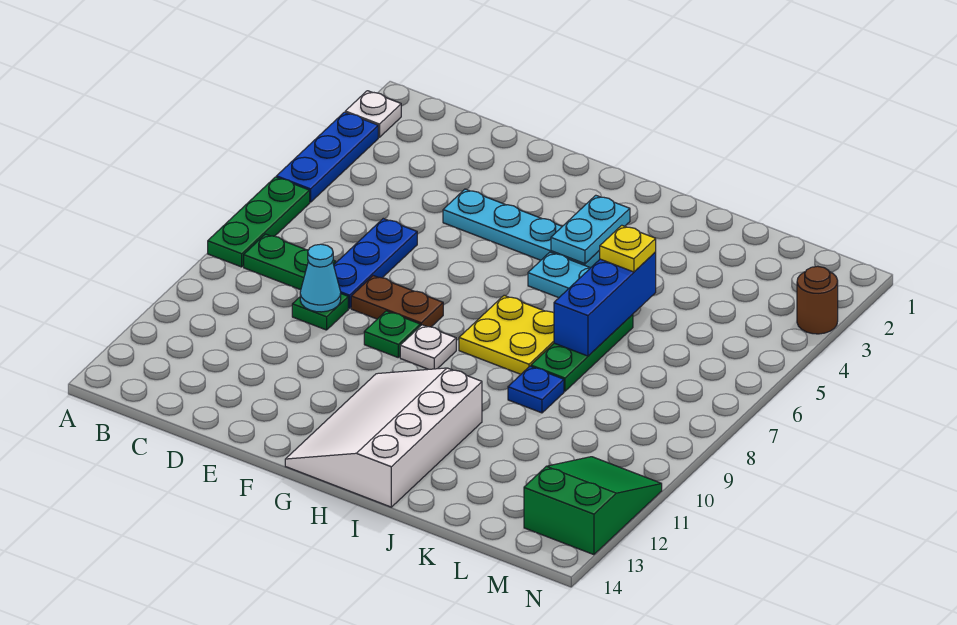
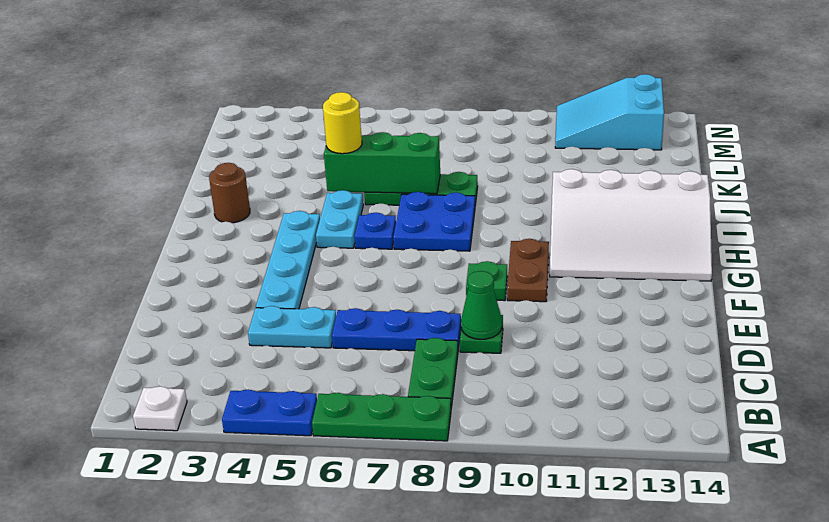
blue 1x3 plate [276,112,378,202] -> blue 1x2 plate [222,389,317,436]
cyan 1x1 cone [300,244,341,312] -> green 1x1 cone [461,271,502,340]
brown 1x2 plate [351,276,443,327] -> brown 1x2 plate moved to [507,239,549,302]
white 1x1 plate [400,325,456,369] -> none
cyan 1x2 plate [551,195,630,264] -> cyan 1x2 plate moved to [248,306,336,348]
yellow 2x2 plate [459,296,554,374] -> blue 2x2 plate [393,192,475,251]
blue 1x3 brick [554,252,656,356] -> green 1x3 brick [324,132,440,194]
yellow 1x1 plate [600,225,656,272] -> yellow 1x1 round brick [323,92,362,154]
blue 1x1 plate [508,366,564,413] -> blue 1x1 plate moved to [354,213,396,249]
green 2x3 slope [524,457,662,555] -> cyan 2x3 slope [555,74,664,150]
brown 1x1 round brick [797,266,838,334] -> brown 1x1 round brick moved to [209,163,250,223]

